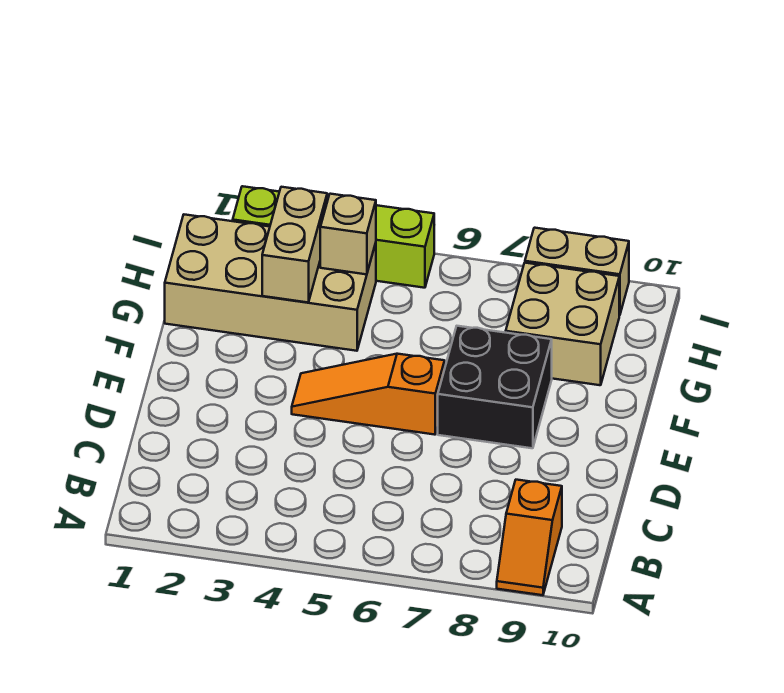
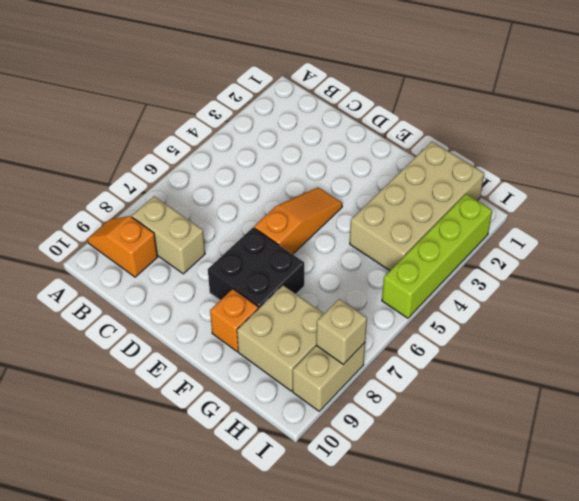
none -> orange 1x1 brick [210,289,258,352]
tan 1x2 brick [262,187,327,302] -> tan 1x2 brick moved to [132,196,205,274]
tan 1x1 brick [320,194,376,274] -> tan 1x1 brick moved to [316,299,367,365]

